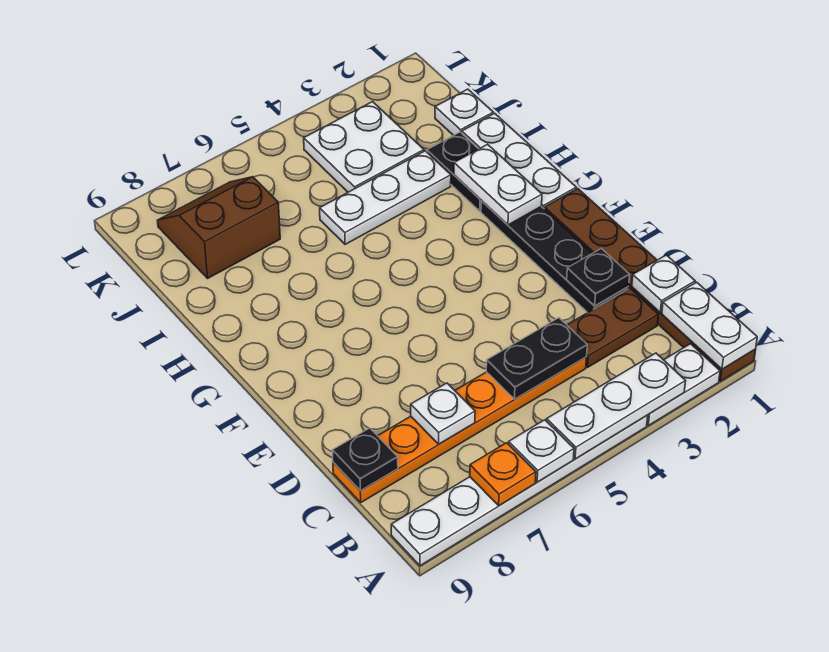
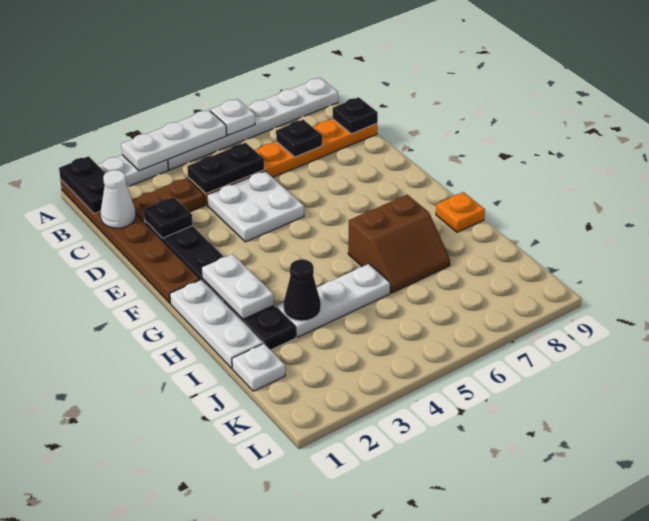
white 1x2 plate [662,282,757,369] -> black 1x2 plate [59,156,105,214]
orange 1x1 plate [470,443,536,506] -> orange 1x1 plate moved to [436,192,485,232]
white 1x1 plate [632,255,695,312] -> white 1x1 cone [101,170,136,228]
white 1x1 plate [411,383,475,444] -> black 1x1 plate [276,120,322,157]
none -> black 1x1 cone [284,259,321,321]
white 2x2 plate [304,102,424,192] -> white 2x2 plate moved to [207,171,304,242]
brown 2x2 slope [157,177,280,278] -> brown 2x2 slope moved to [348,195,450,293]

